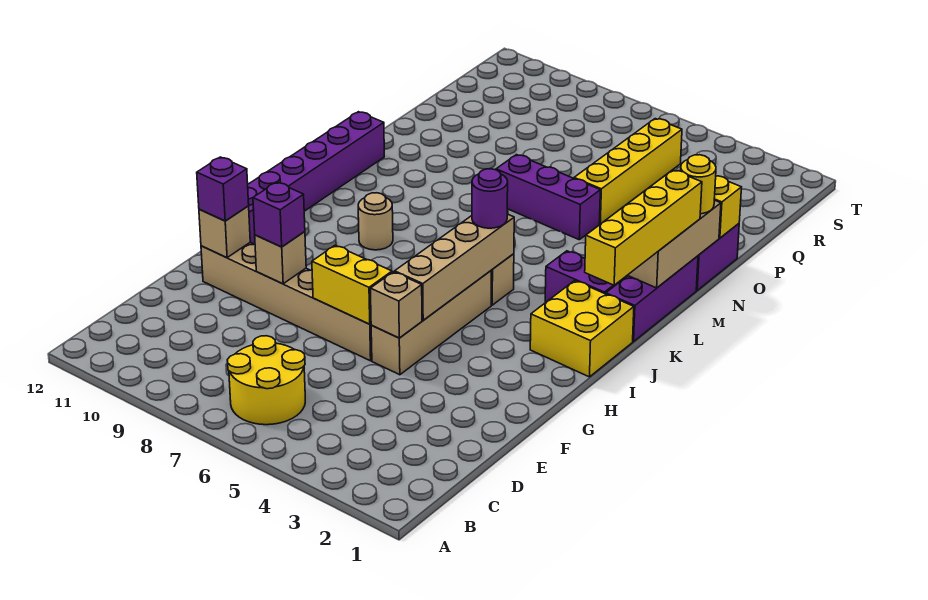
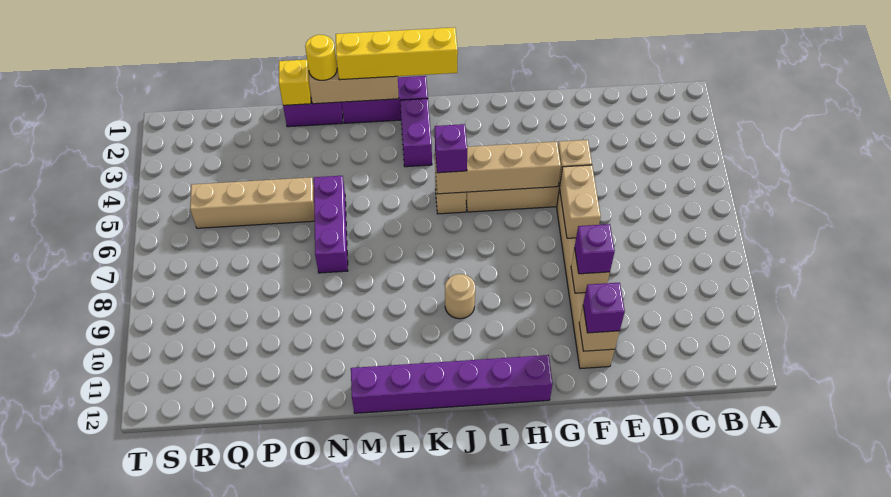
yellow 2x2 round brick [227,336,305,425] -> none
yellow 1x2 brick [312,245,392,324] -> tan 1x2 brick [559,165,601,238]
yellow 2x2 brick [530,281,634,377] -> none
purple 1x1 round brick [472,169,508,228] -> purple 1x1 brick [435,124,467,173]
yellow 1x4 brick [574,119,682,224] -> tan 1x4 brick [190,177,314,228]

